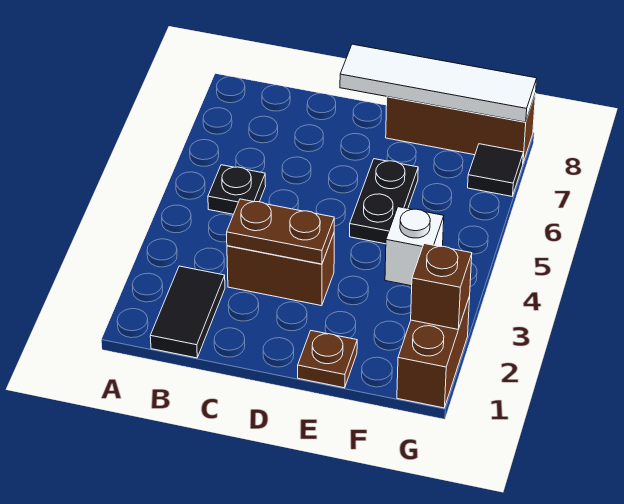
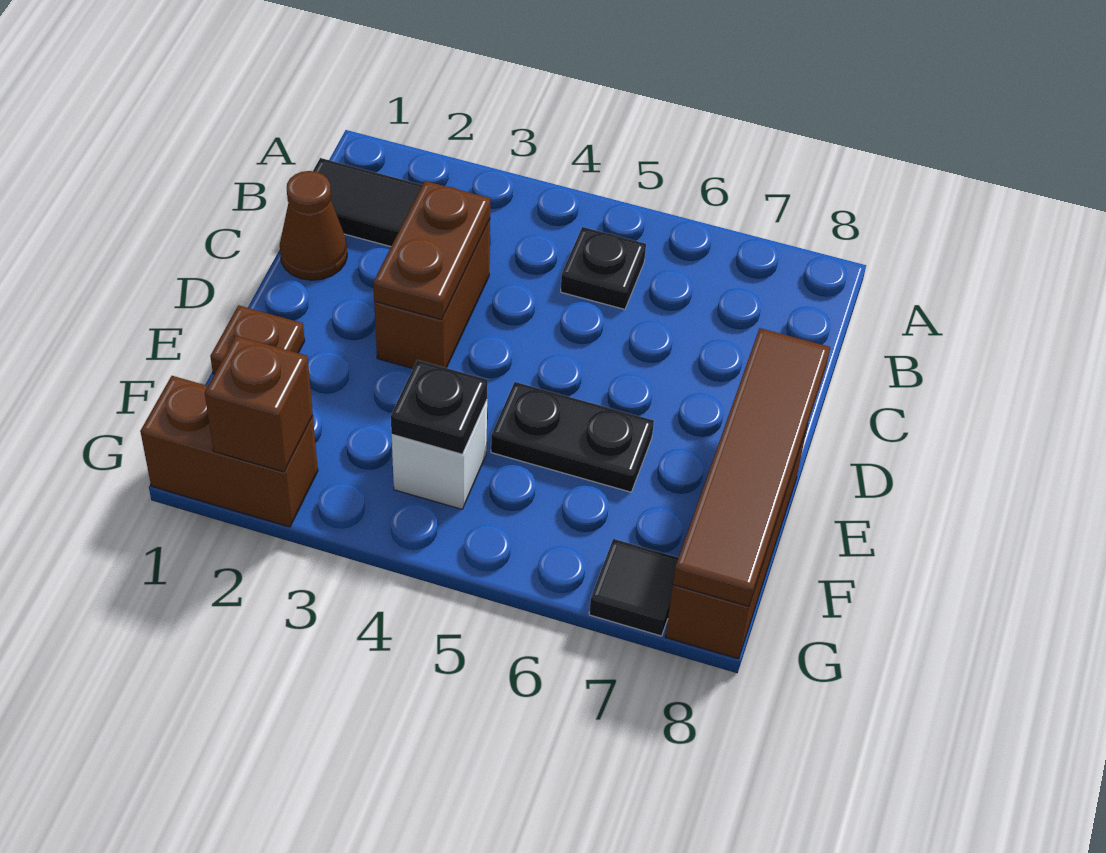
none -> brown 1x1 cone [280,171,347,280]
white 1x4 tile [340,44,537,122] -> brown 1x4 tile [673,328,830,606]
none -> black 1x1 plate [391,360,488,454]

